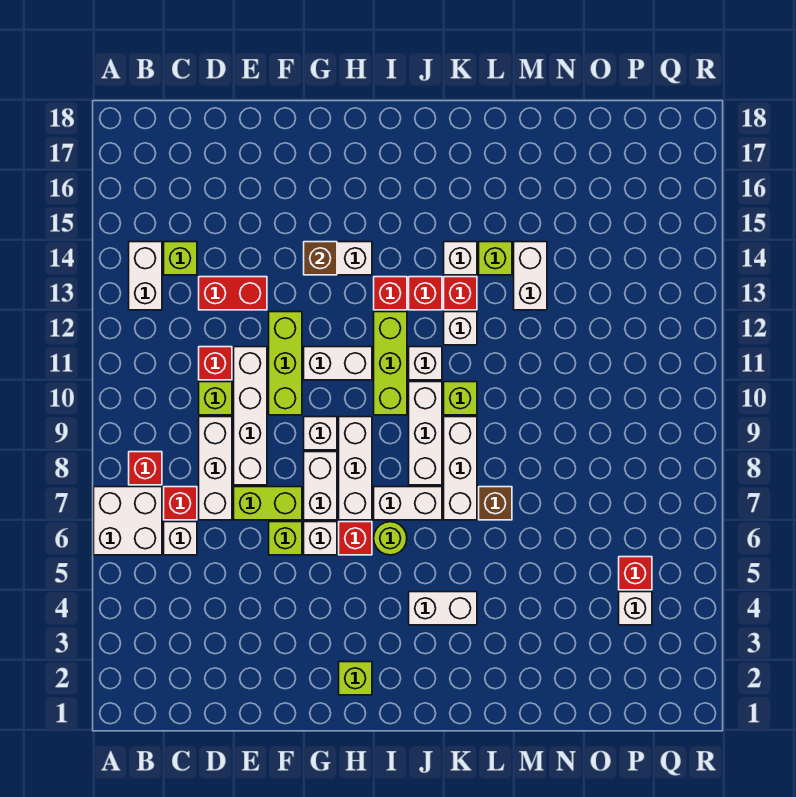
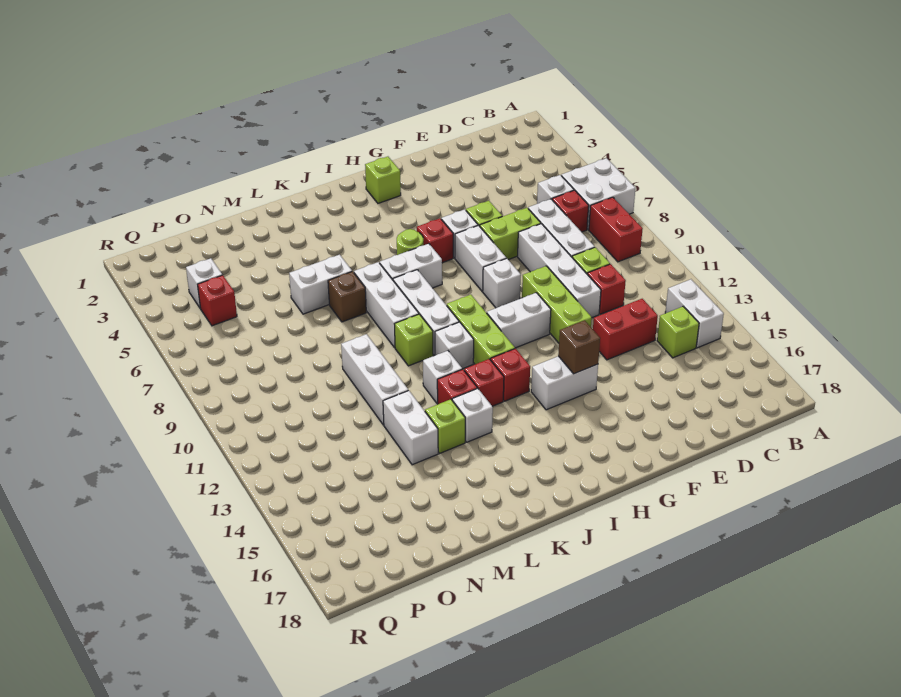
red 1x1 brick [129,452,162,485] -> red 1x2 brick [589,197,643,262]
white 1x3 brick [339,417,372,520] -> white 1x3 brick moved to [341,334,408,425]
white 1x2 brick [409,592,477,625] -> white 1x2 brick moved to [289,255,352,314]

